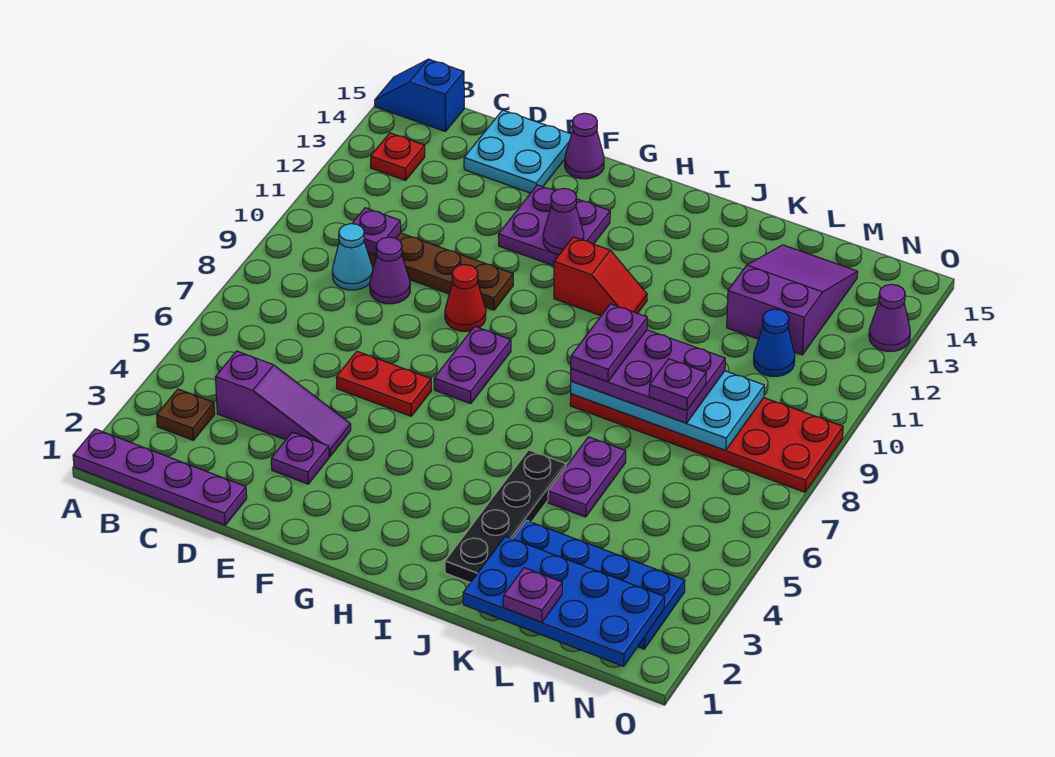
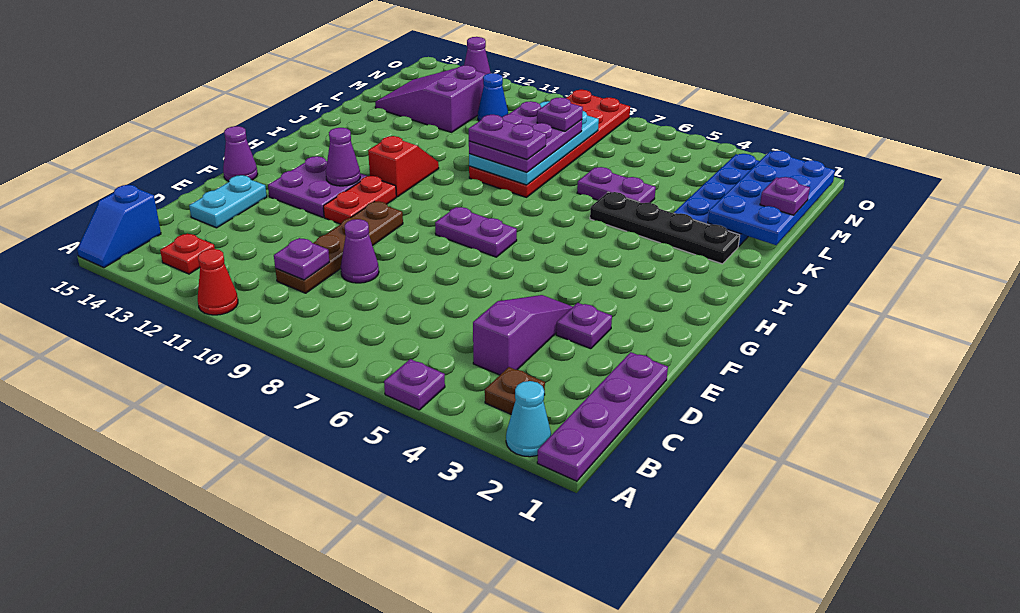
none -> purple 1x1 plate [384,359,445,410]
cyan 1x1 cone [332,224,373,290] -> cyan 1x1 cone moved to [506,381,551,457]
cyan 2x2 plate [464,110,571,193] -> cyan 1x2 plate [189,175,267,228]
red 1x2 plate [336,351,431,416] -> red 1x2 plate moved to [323,176,396,224]
red 1x1 cone [445,265,486,331] -> red 1x1 cone moved to [198,249,238,315]

